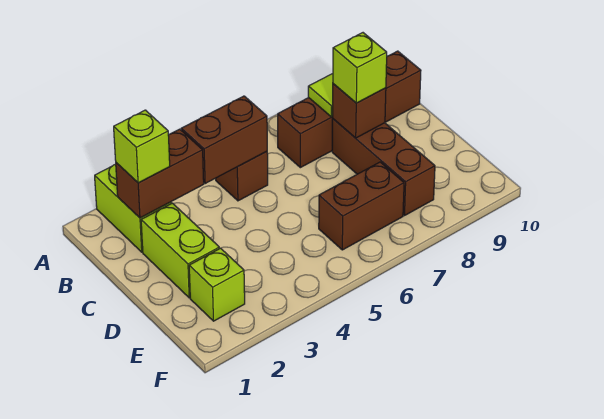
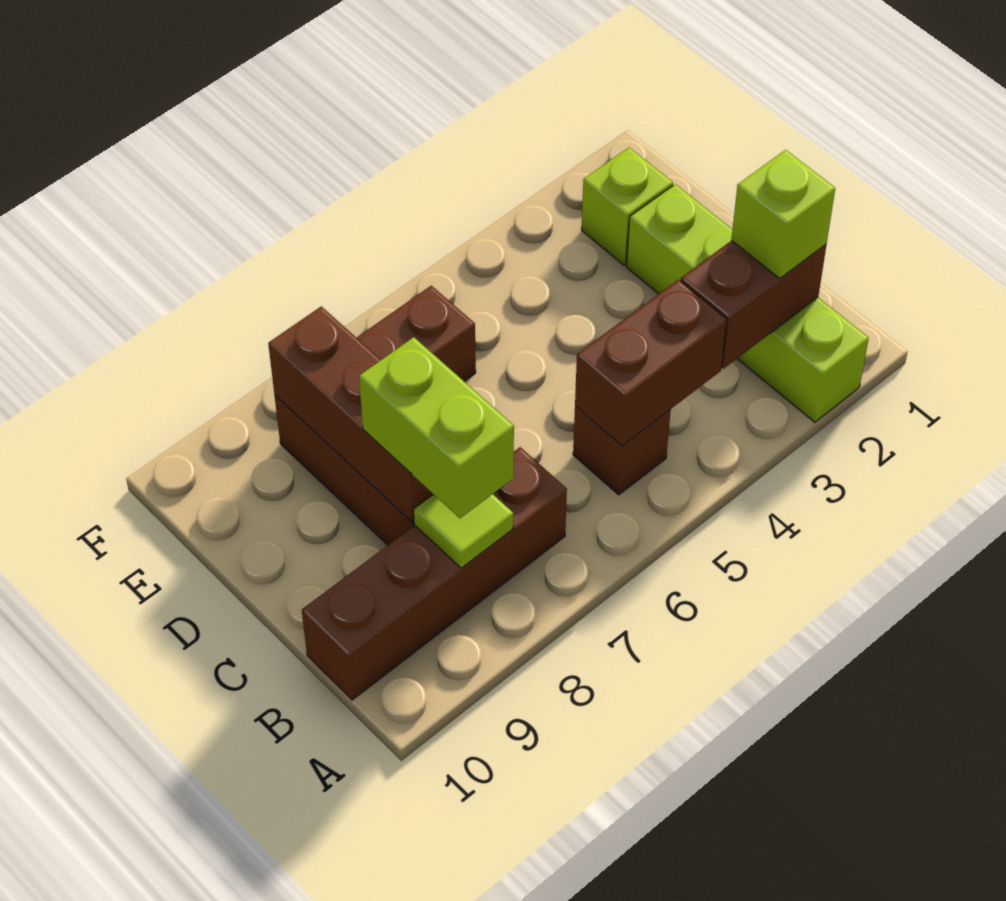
brown 1x1 brick [333,84,386,138] -> brown 1x3 brick [268,306,433,522]
lime 1x1 brick [333,33,387,103] -> lime 1x2 brick [359,337,514,518]

